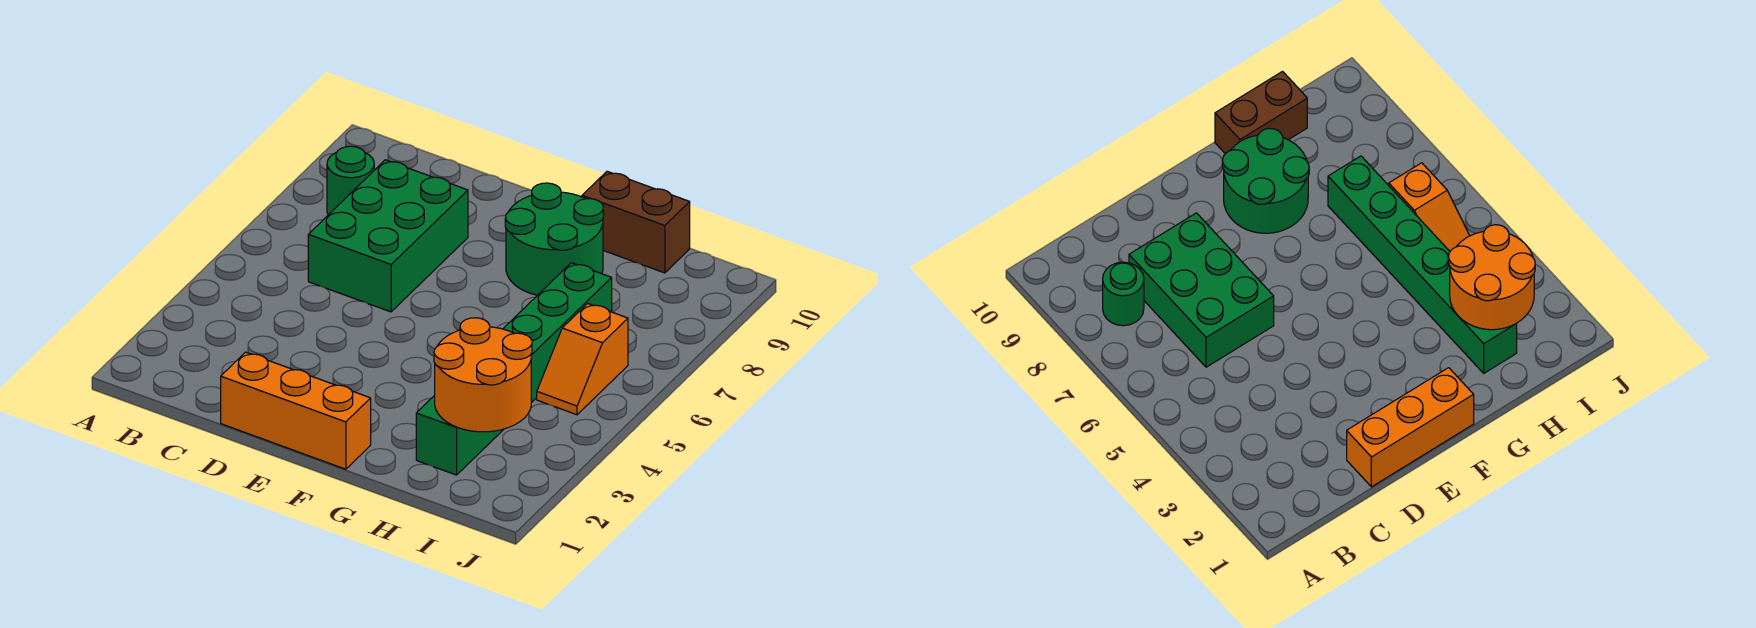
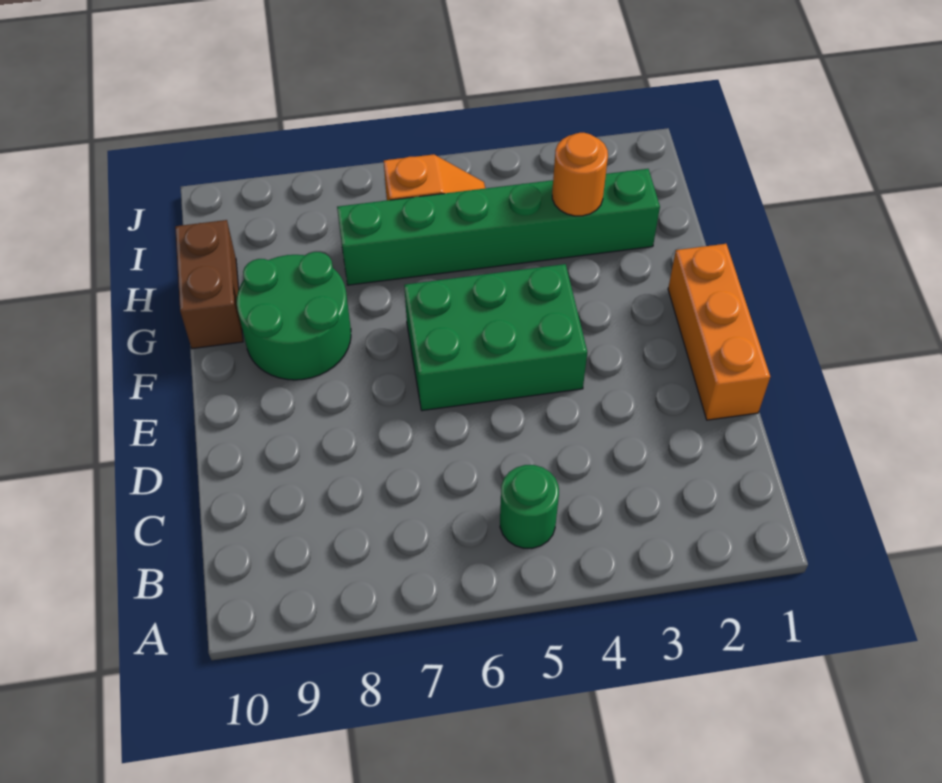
green 1x1 round brick [327,146,374,215] -> green 1x1 round brick moved to [500,465,559,548]
green 2x3 brick [308,160,468,312] -> green 2x3 brick moved to [404,264,587,411]
orange 2x2 round brick [434,318,532,432] -> orange 1x1 round brick [552,133,608,216]

